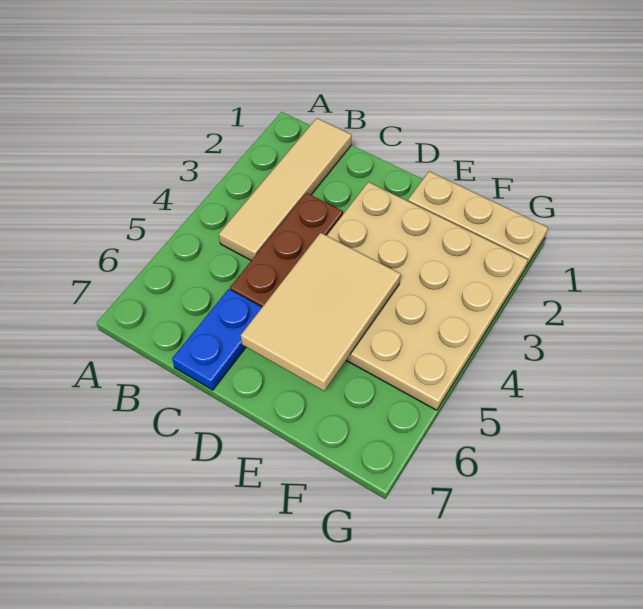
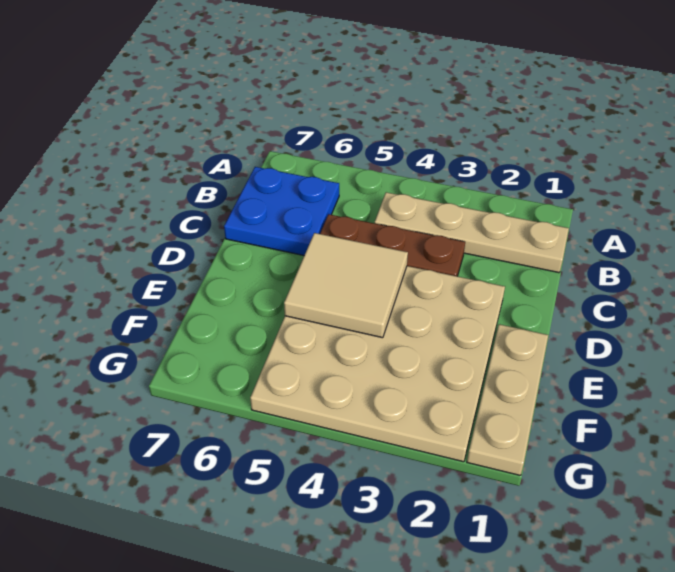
tan 1x4 tile [219,118,351,261] -> tan 1x4 plate [375,192,569,273]
blue 1x2 plate [172,289,262,390] -> blue 2x2 plate [224,167,339,255]
tan 2x3 tile [241,233,401,391] -> tan 2x2 tile [284,233,408,338]

